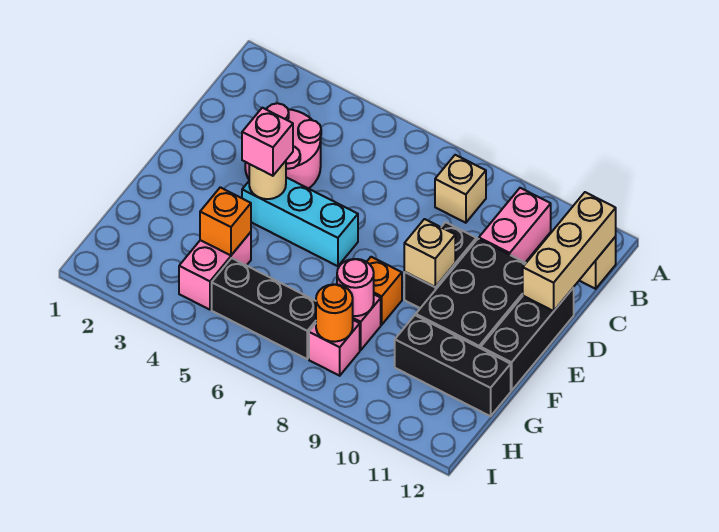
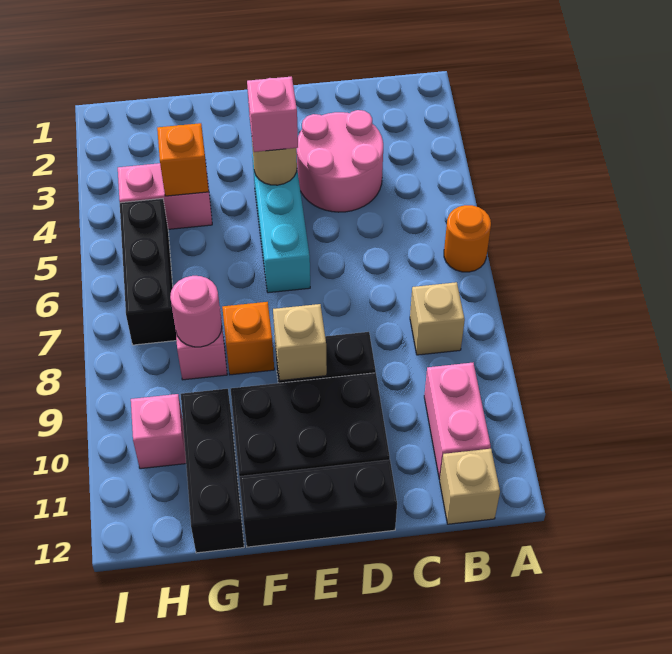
pink 1x2 brick [479,188,551,262] -> pink 1x2 brick turned to [424,363,491,479]
tan 1x3 brick [523,192,616,311] -> none
pink 1x1 brick [309,320,360,376] -> pink 1x1 brick moved to [131,394,186,469]
orange 1x1 round brick [316,284,353,342] -> orange 1x1 round brick moved to [444,205,491,272]

